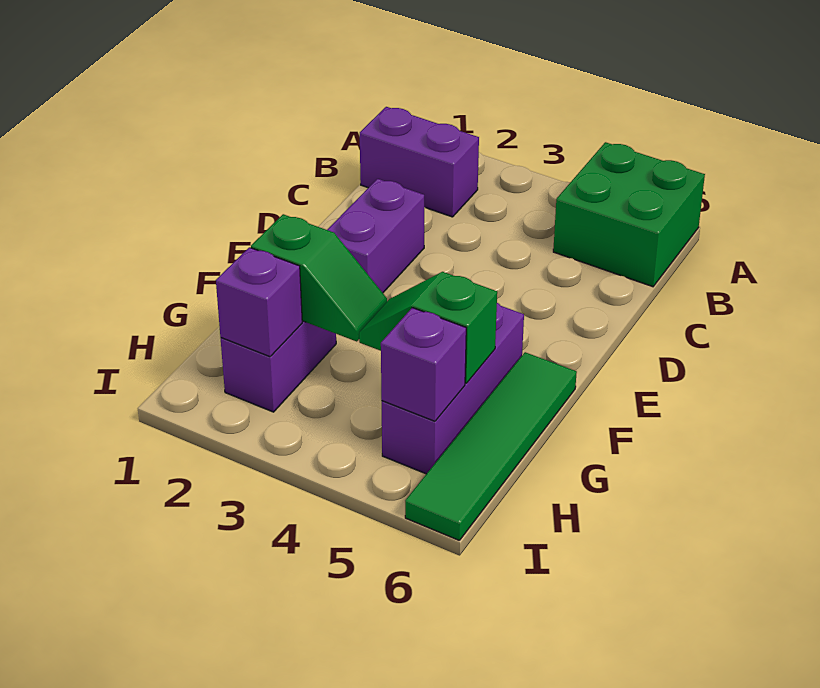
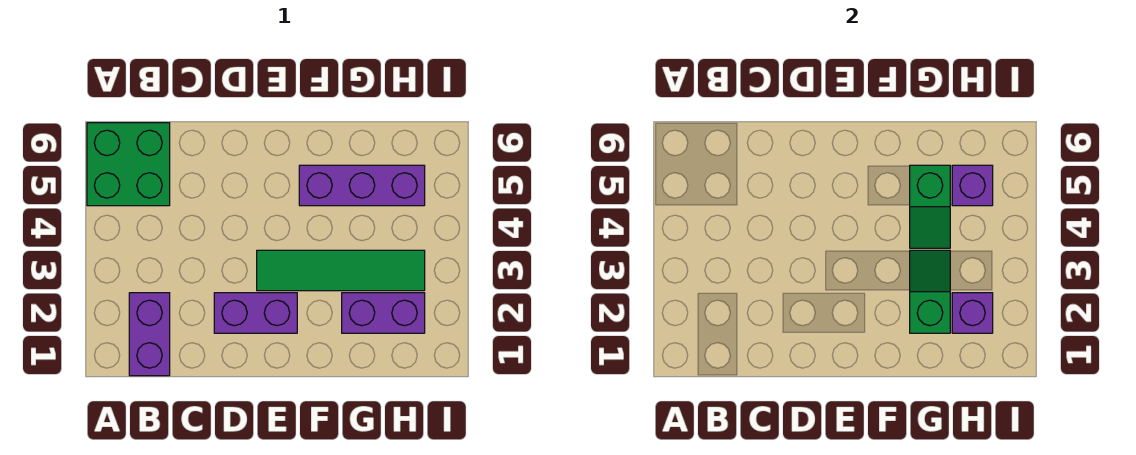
green 1x4 tile [405,352,577,540] -> green 1x4 tile moved to [257,250,425,291]

